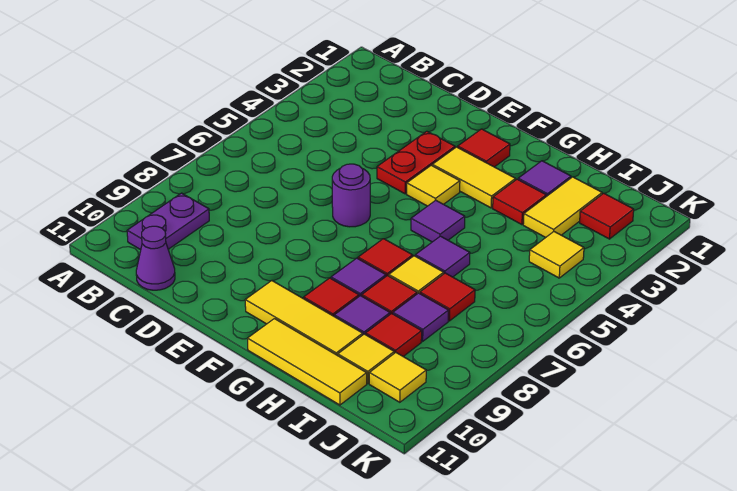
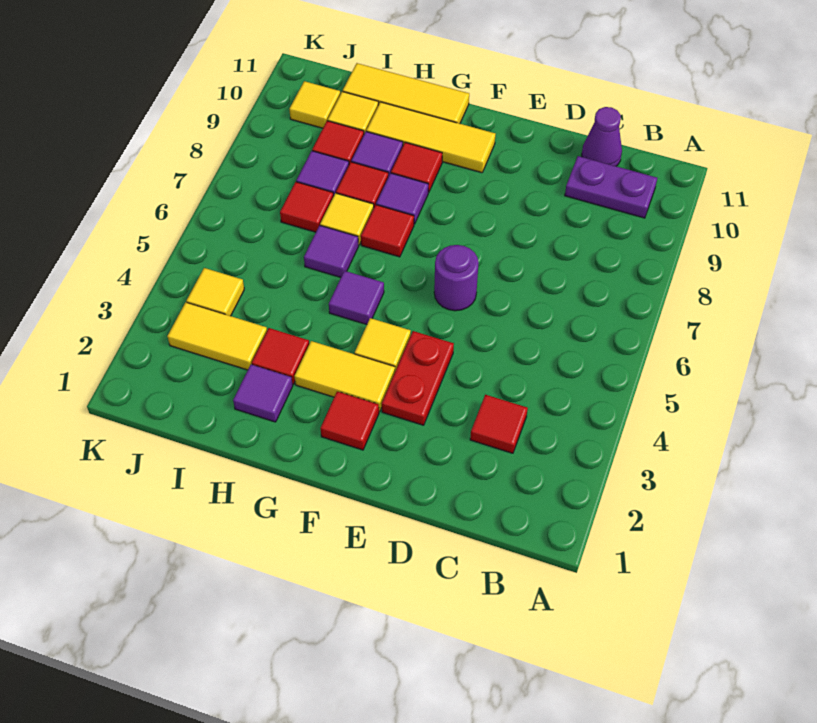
purple 1x2 plate [127,193,209,250] -> purple 1x2 plate turned to [565,156,657,218]
yellow 1x2 tile [523,177,602,238] -> yellow 1x2 tile turned to [167,302,267,370]
red 1x1 tile [580,193,634,239] -> red 1x1 tile moved to [470,395,528,453]

